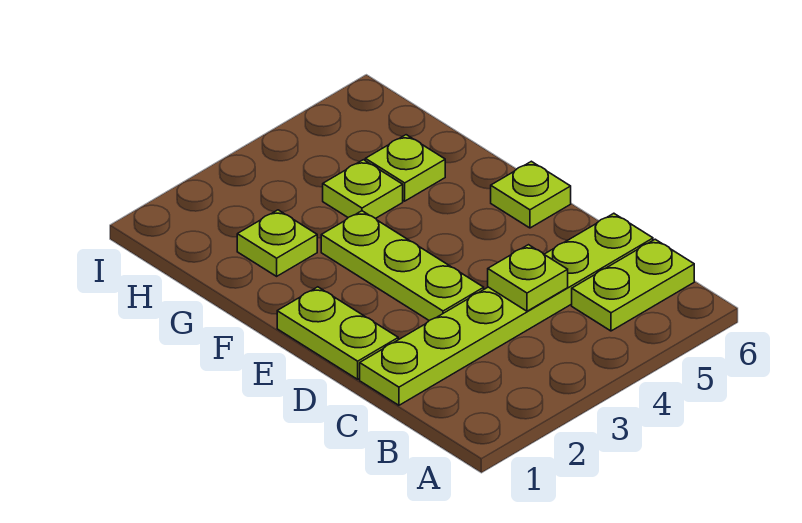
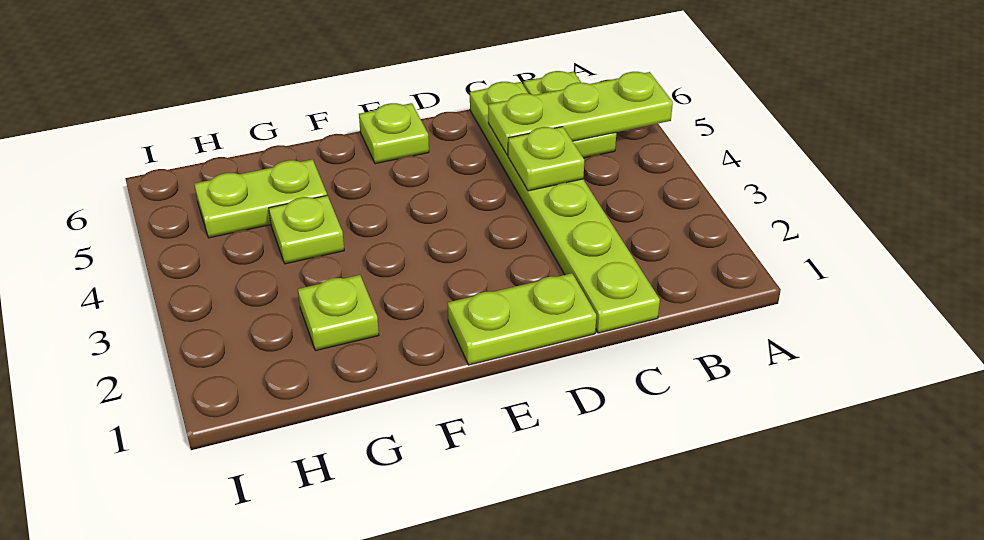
lime 1x3 plate [321,211,484,321] -> lime 1x3 plate moved to [488,72,673,155]
lime 1x1 plate [365,135,445,201] -> lime 1x2 plate [194,159,327,238]

